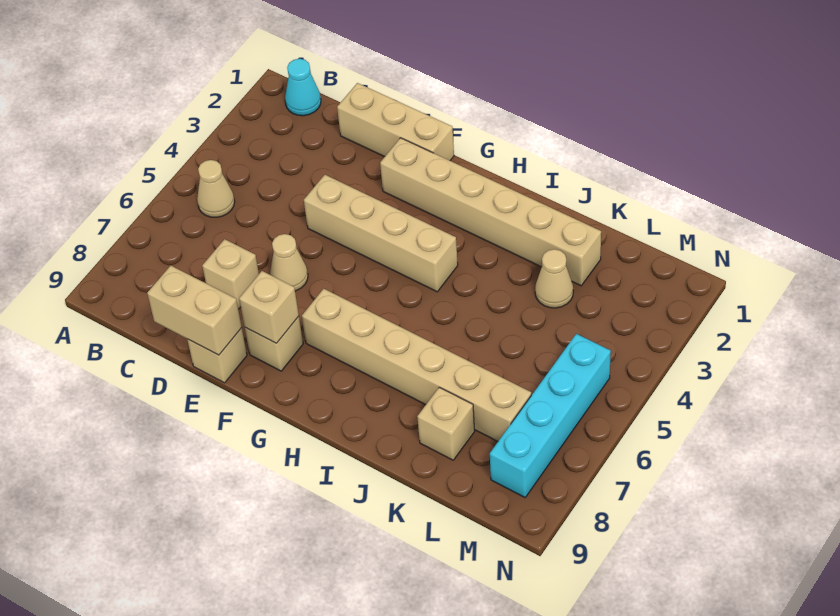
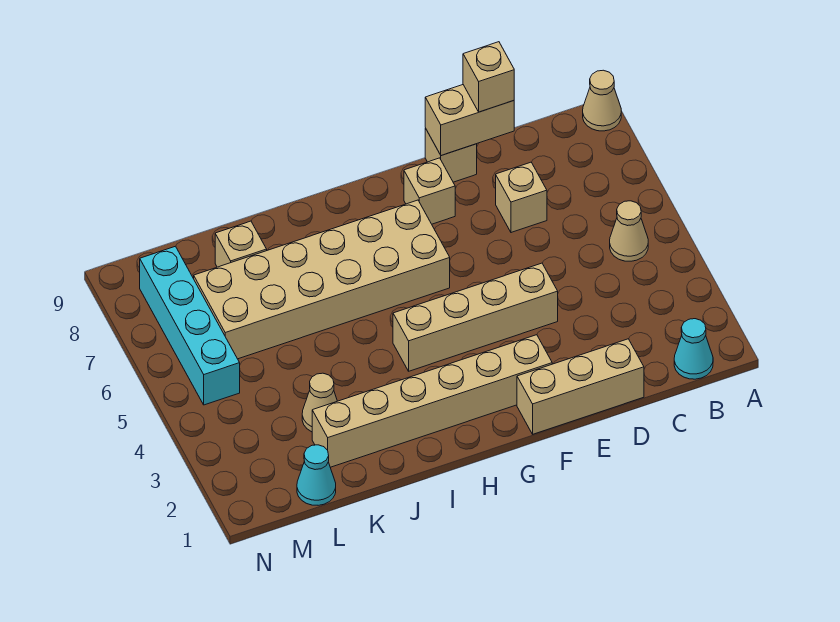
tan 1x1 cone [270,234,308,291] -> tan 1x1 cone moved to [583,70,621,131]
tan 1x1 brick [239,271,299,343] -> tan 1x1 brick moved to [463,42,514,112]
tan 1x6 brick [302,289,531,441] -> tan 2x6 brick [194,200,450,359]
none -> cyan 1x1 cone [297,445,336,505]

